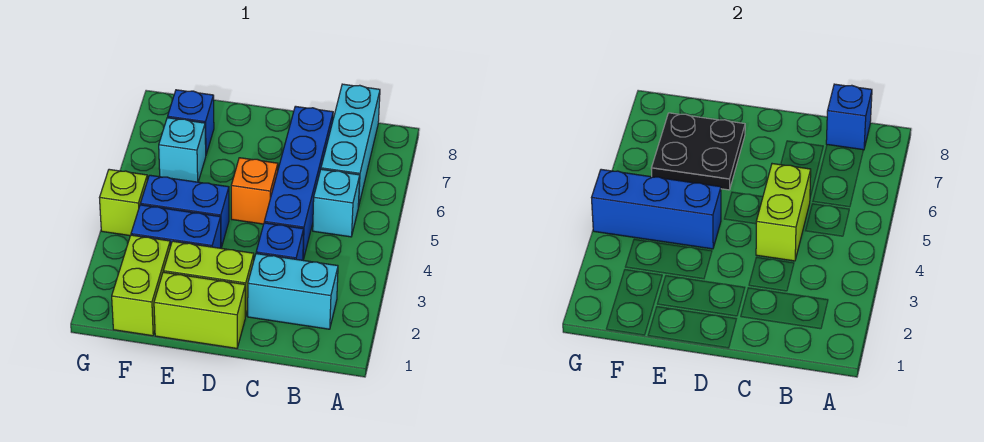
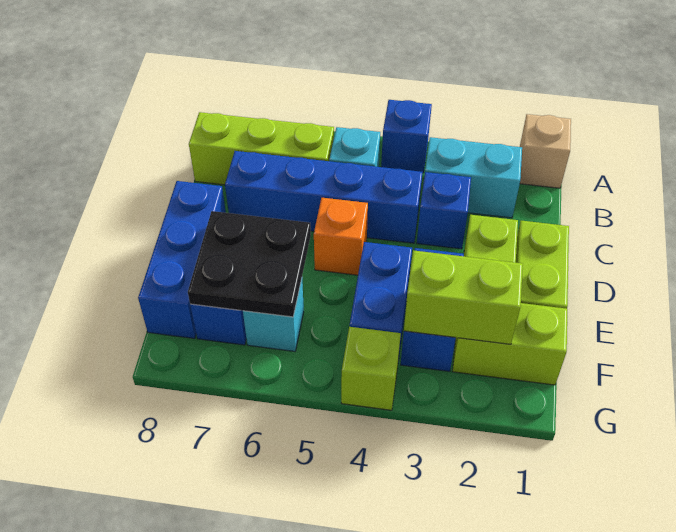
none -> tan 1x1 brick [520,114,571,188]
cyan 1x2 brick [248,254,338,329] -> cyan 1x2 brick turned to [425,137,522,218]
cyan 1x3 brick [321,84,380,207] -> lime 1x3 brick [189,112,334,185]
blue 1x1 brick [826,84,872,150] -> blue 1x1 brick moved to [381,100,432,173]
lime 1x2 brick [756,164,811,261] -> lime 1x2 brick moved to [404,250,523,344]
blue 1x3 brick [591,169,721,249] -> blue 1x3 brick moved to [138,181,226,339]

